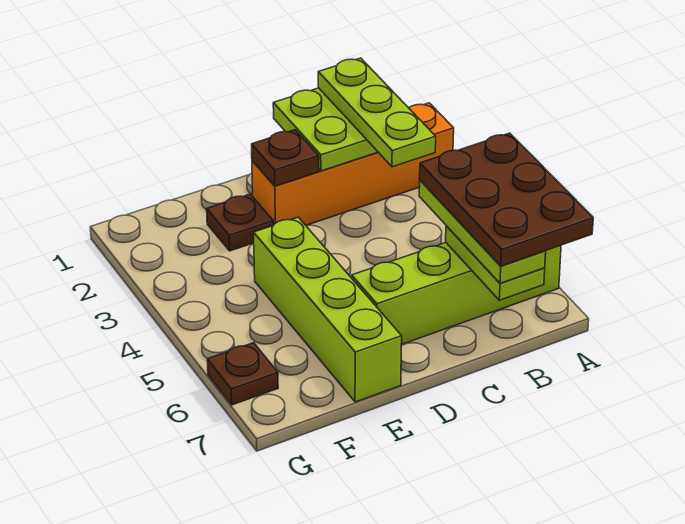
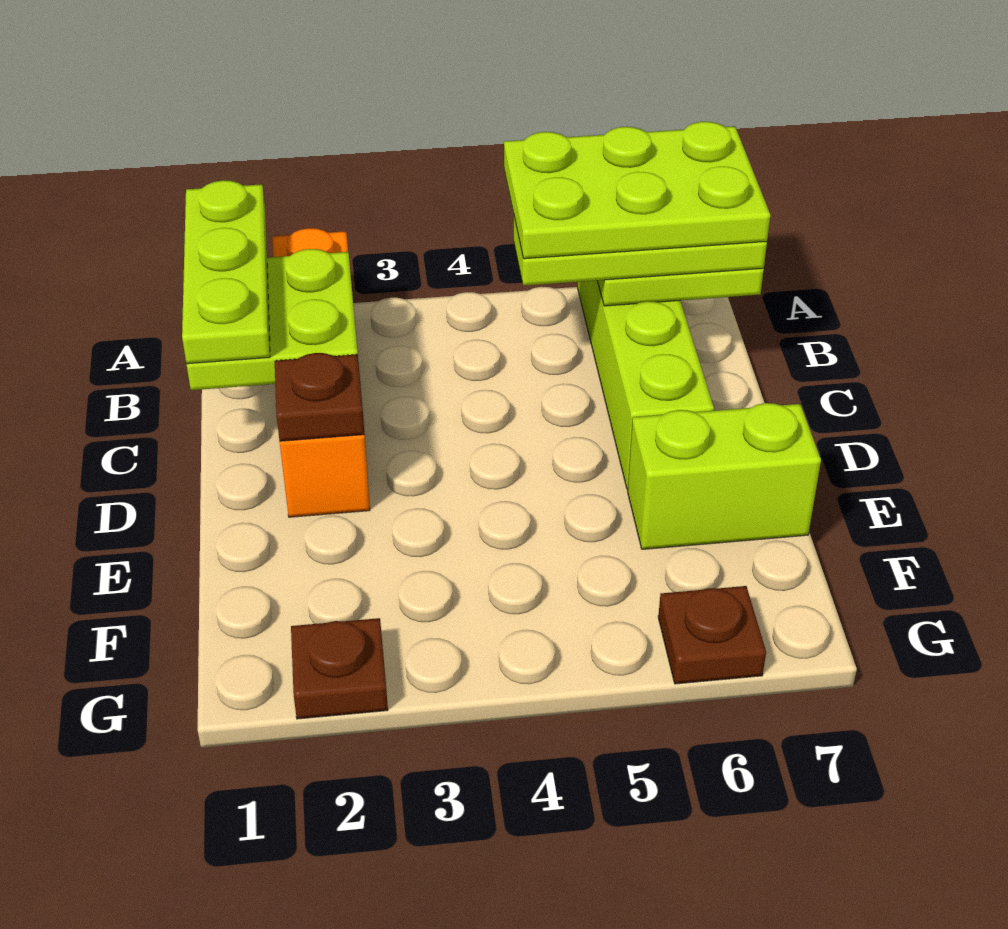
brown 2x3 plate [420,133,593,266] -> lime 2x3 plate [504,122,770,259]
lime 1x3 plate [318,58,436,167] -> lime 1x3 plate turned to [182,180,270,364]
brown 1x1 plate [207,194,273,251] -> brown 1x1 plate moved to [291,618,388,719]
lime 1x4 brick [254,217,402,402] -> lime 1x2 brick [628,403,821,549]

